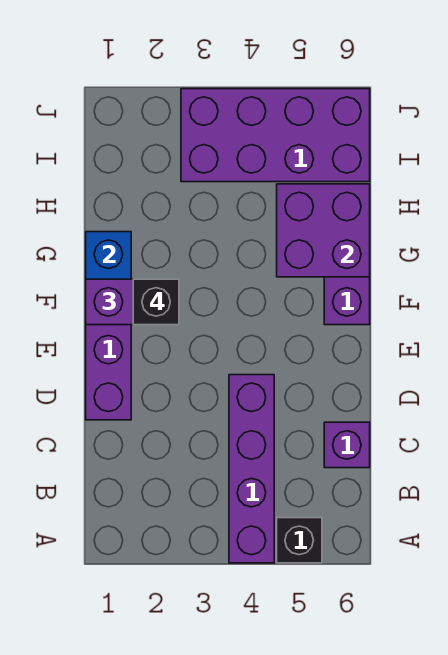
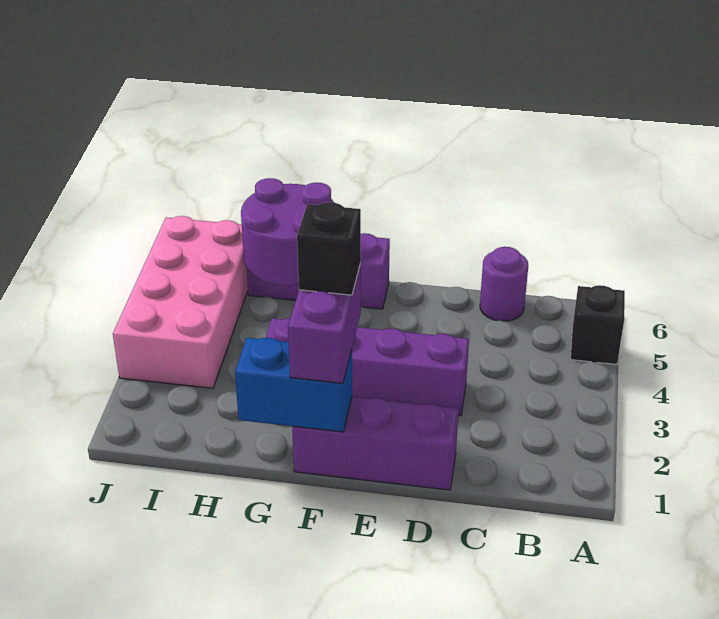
purple 1x4 brick [229,375,274,563] -> purple 1x4 brick moved to [266,318,469,416]
purple 1x1 brick [324,422,370,468] -> purple 1x1 round brick [480,247,528,321]
purple 2x2 brick [277,184,370,277] -> purple 2x2 round brick [241,178,334,286]
purple 2x4 brick [181,89,370,182] -> pink 2x4 brick [113,216,248,388]

